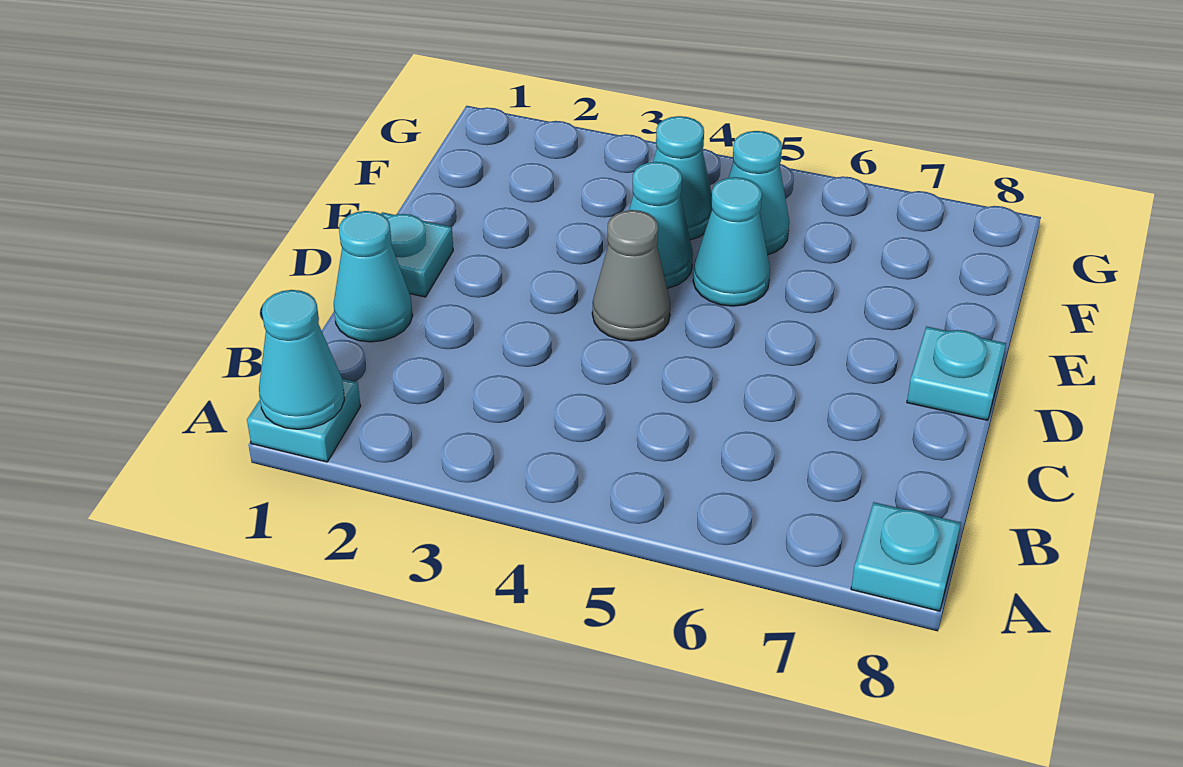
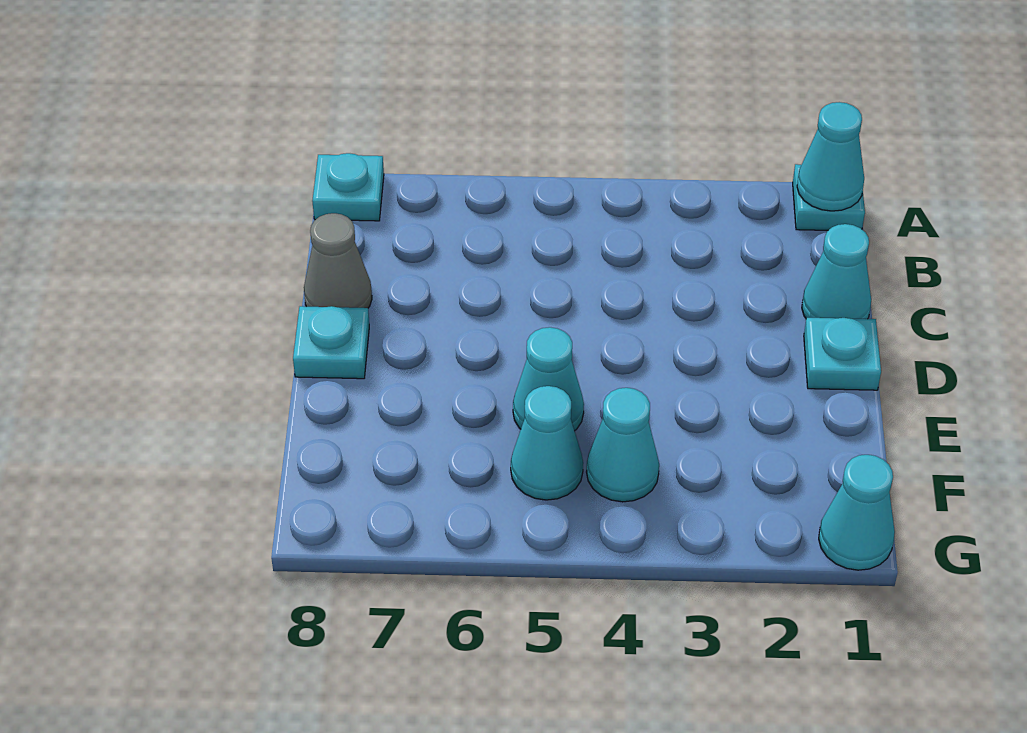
grey 1x1 cone [592,210,670,341] -> grey 1x1 cone moved to [304,213,372,308]
cyan 1x1 cone [629,162,693,288] -> cyan 1x1 cone moved to [819,455,895,570]

